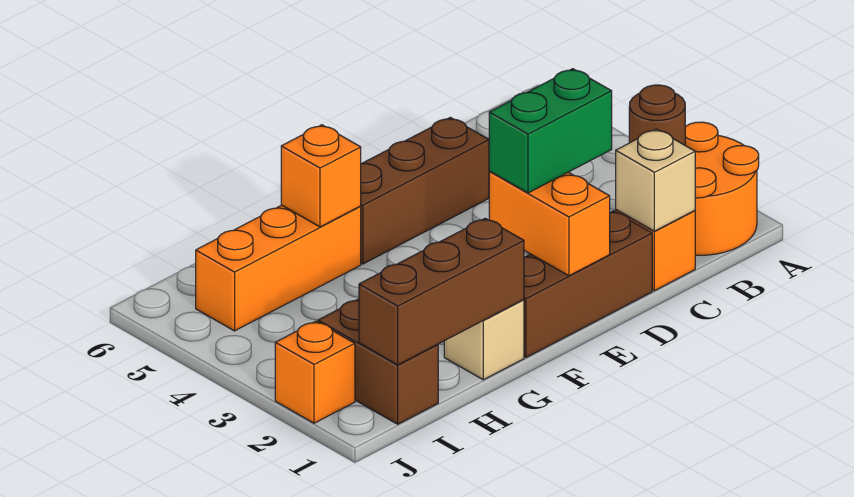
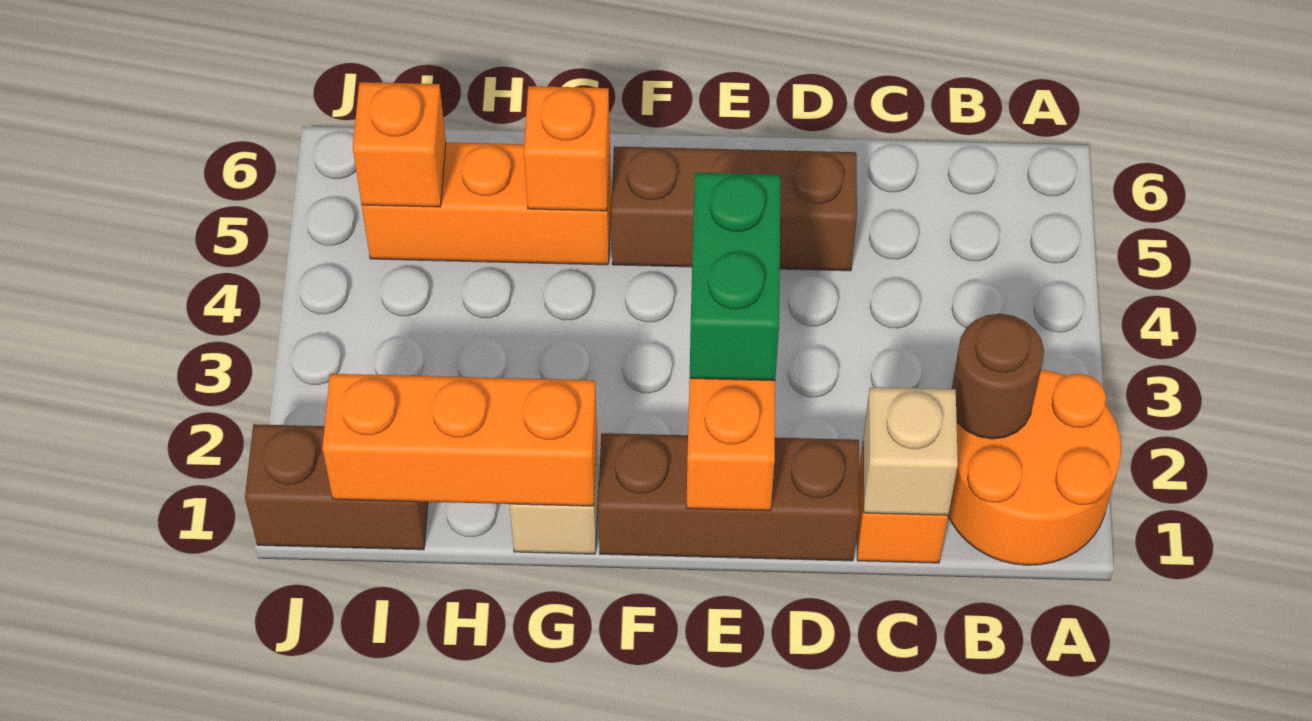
green 1x2 brick [489,69,612,193] -> green 1x2 brick turned to [690,173,780,381]
brown 1x3 brick [359,218,524,365] -> orange 1x3 brick [322,374,597,506]
brown 1x2 brick [318,299,438,424] -> brown 1x2 brick turned to [245,424,428,550]
orange 1x1 brick [275,321,355,423] -> orange 1x1 brick moved to [353,82,446,207]

